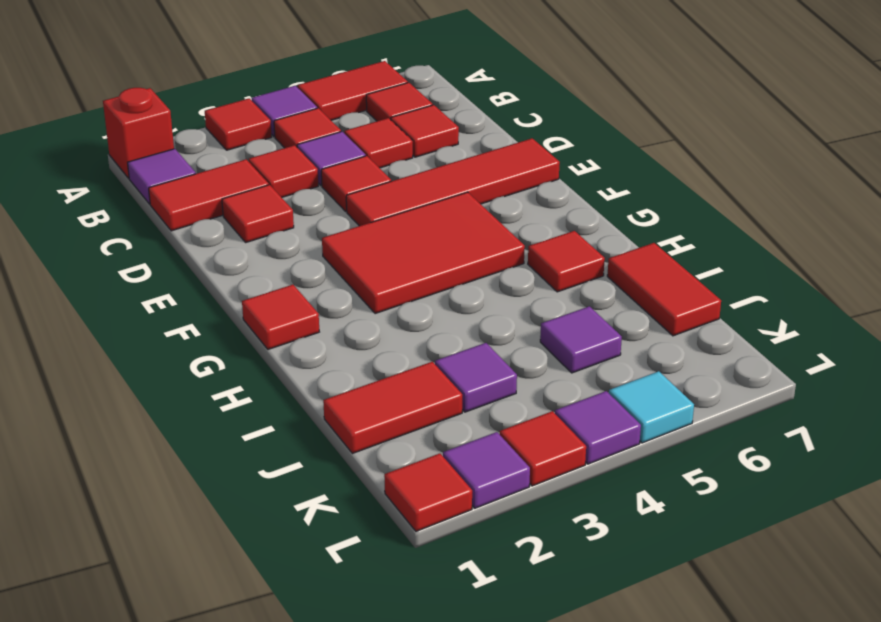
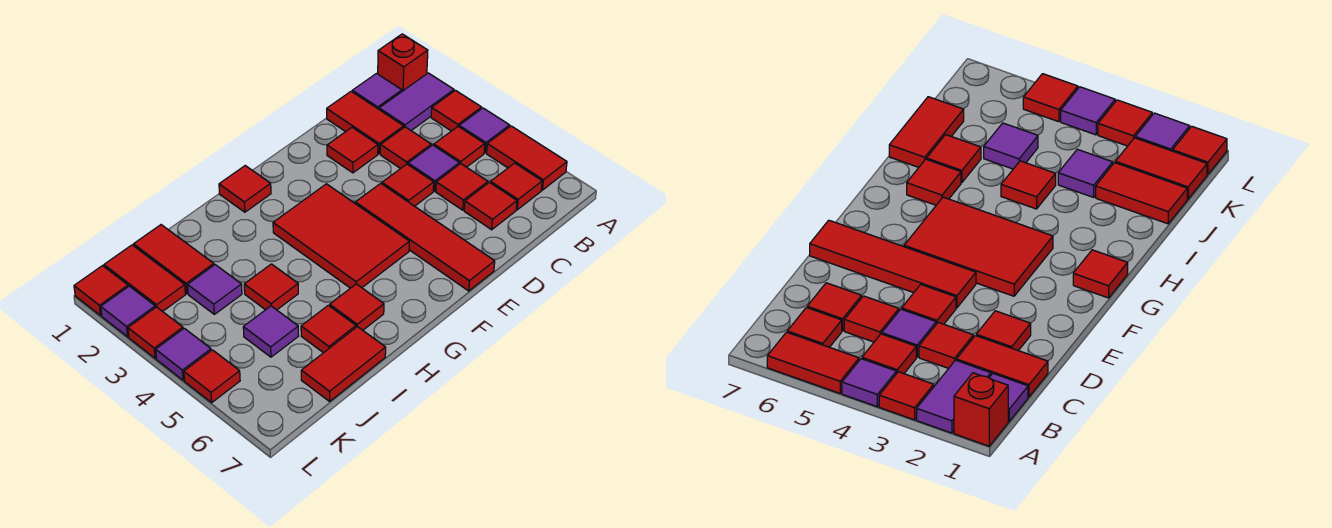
none -> purple 1x2 tile [379,73,454,130]
none -> red 1x1 tile [244,264,298,310]
none -> red 1x1 tile [301,305,356,353]
none -> red 1x2 tile [104,245,185,311]
cyan 1x1 tile [609,371,694,443] -> red 1x1 tile [184,350,240,402]

